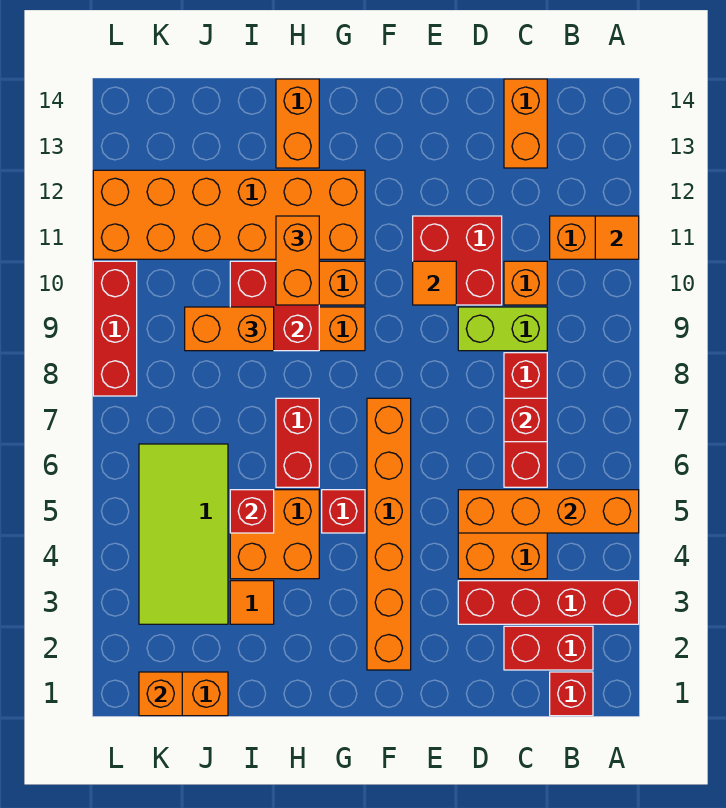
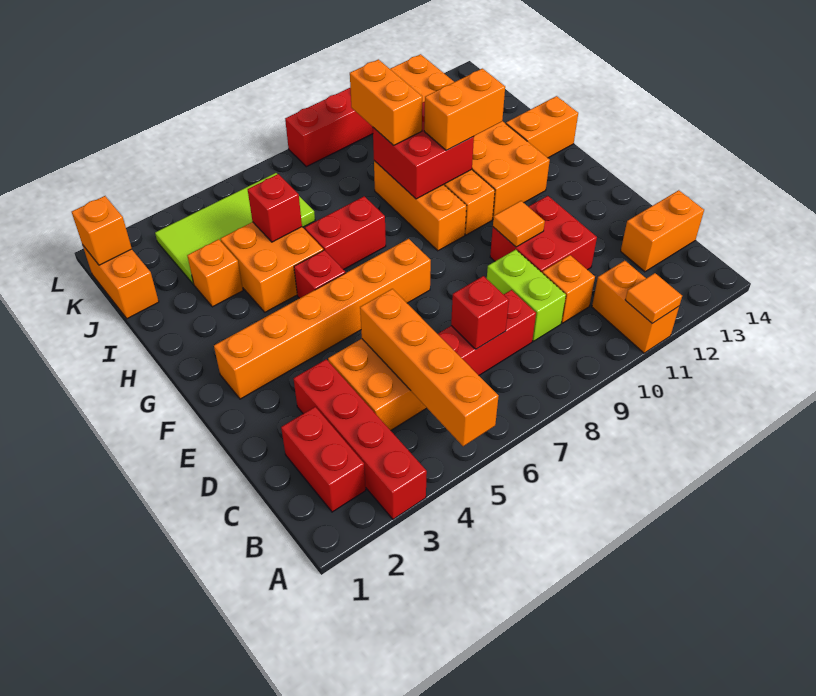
red 1x1 brick [550,672,593,716] -> none
orange 1x1 tile [230,581,274,624] -> orange 1x1 brick [187,239,243,307]

